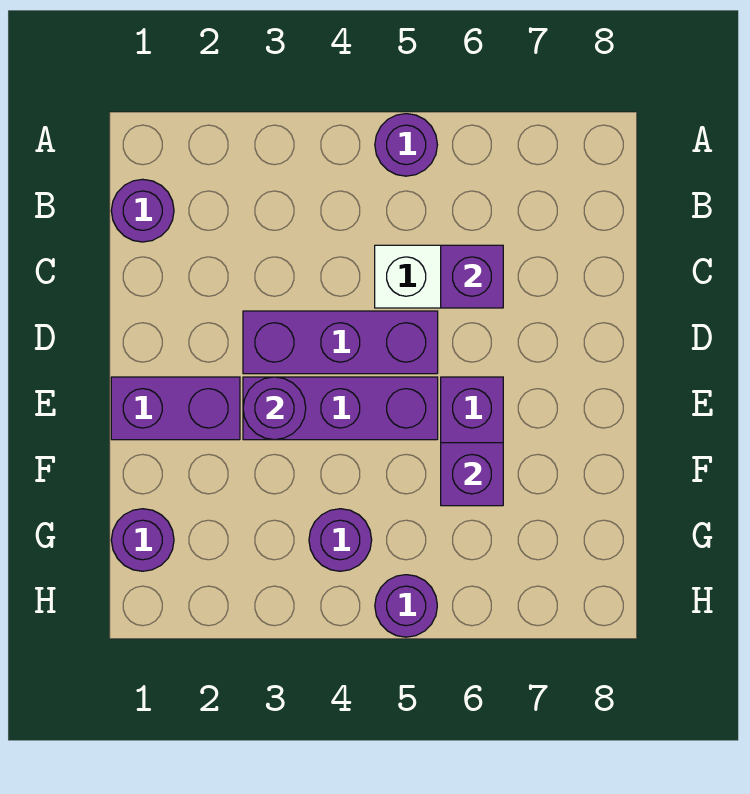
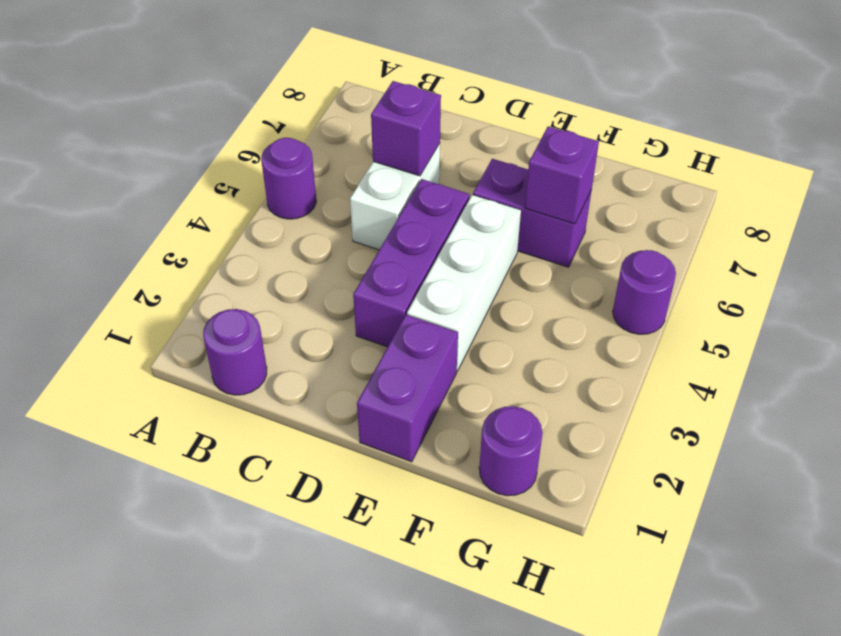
purple 1x3 brick [243,377,438,440] -> white 1x3 brick [407,195,521,371]
purple 1x1 round brick [243,377,306,440] -> none
purple 1x1 round brick [309,509,372,571] -> none

